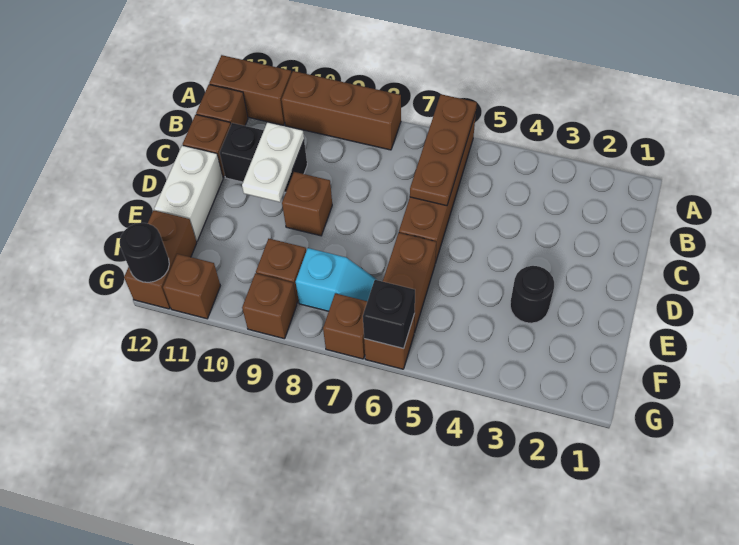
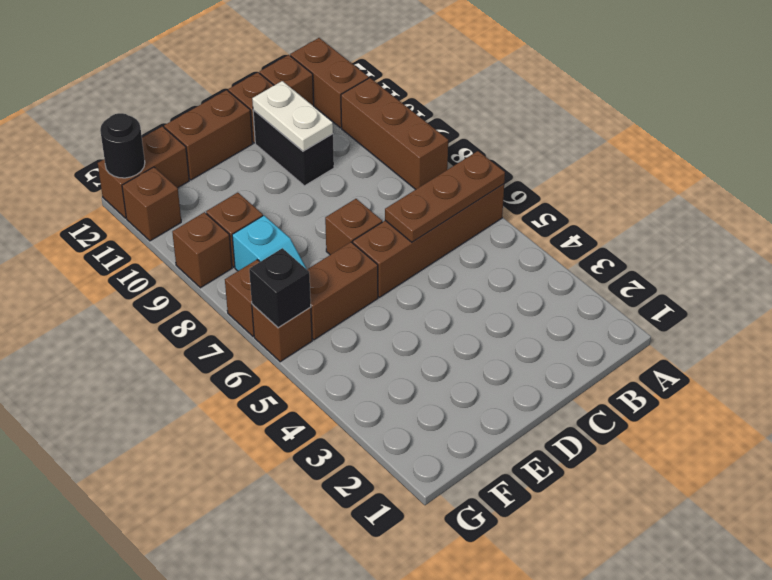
white 1x2 plate [242,122,304,202] -> white 1x2 plate turned to [252,81,333,151]
brown 1x1 brick [282,172,332,236] -> brown 1x1 brick moved to [325,199,382,255]
white 1x2 brick [154,146,223,241] -> brown 1x2 brick [164,90,253,180]
black 1x1 round brick [510,266,554,323] -> none

